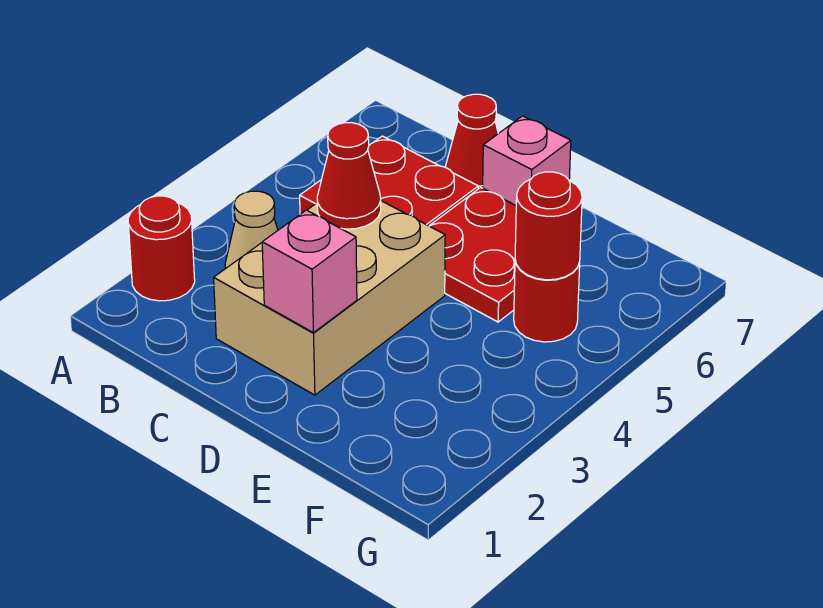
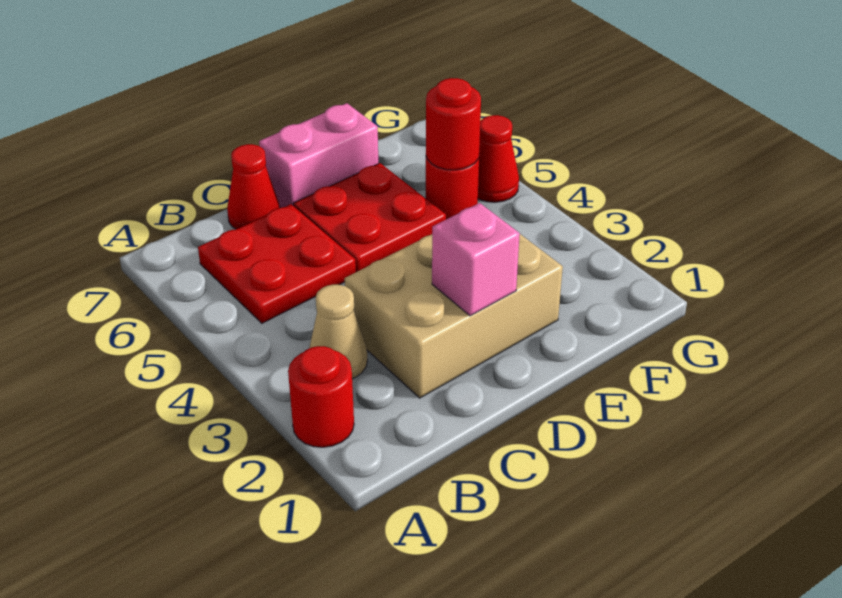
tan 2x3 brick [214,201,445,395] -> tan 2x3 brick turned to [345,234,563,398]
red 1x1 cone [317,123,381,229] -> red 1x1 cone moved to [478,115,519,202]
pink 1x1 brick [483,116,571,205] -> pink 1x2 brick [259,103,378,208]

